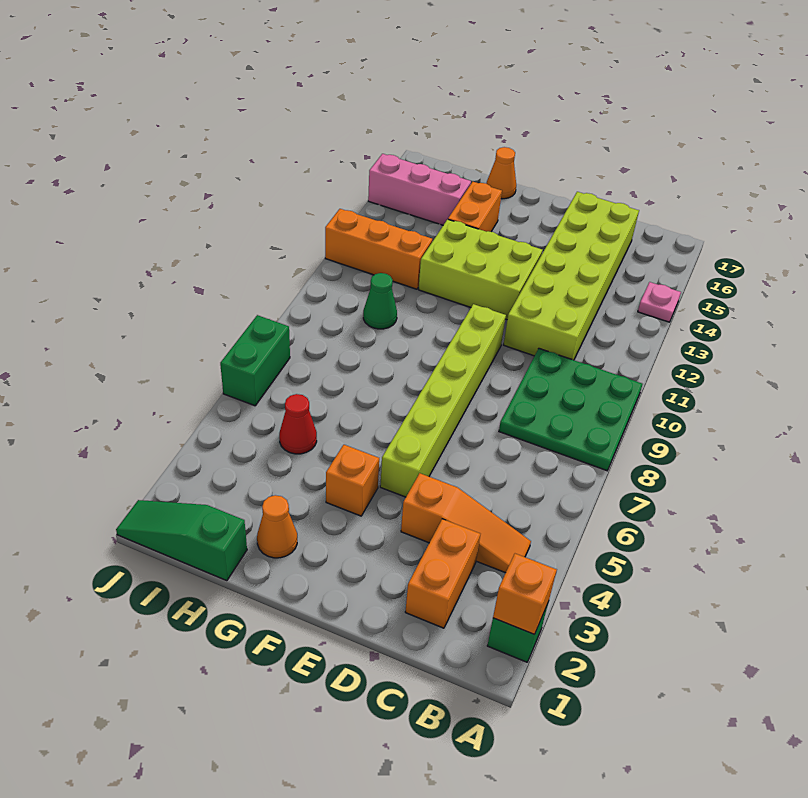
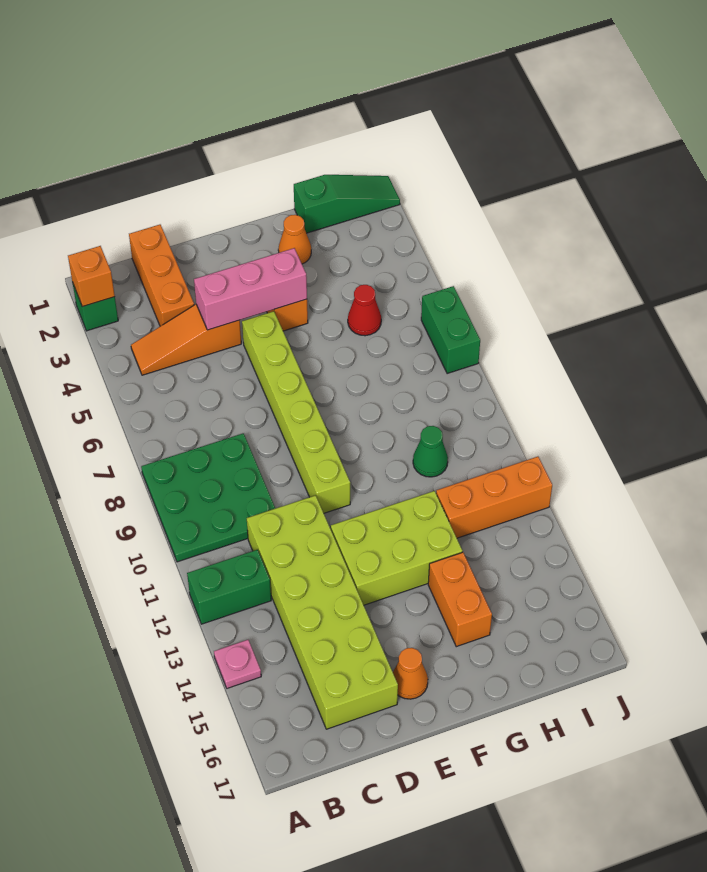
none -> green 1x2 brick [187,550,271,624]
orange 1x2 brick [405,519,480,628] -> orange 1x3 brick [129,225,194,326]
orange 1x1 cone [486,147,516,199] -> orange 1x1 cone moved to [393,648,428,699]
pink 1x3 brick [368,154,471,225] -> pink 1x3 brick moved to [194,248,307,330]

